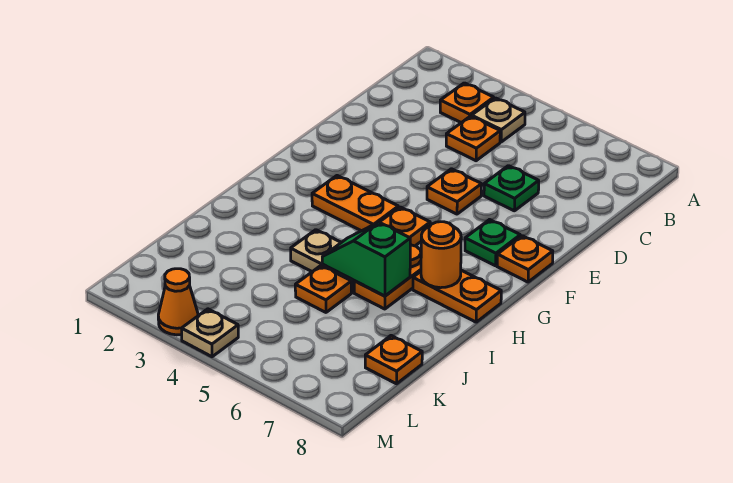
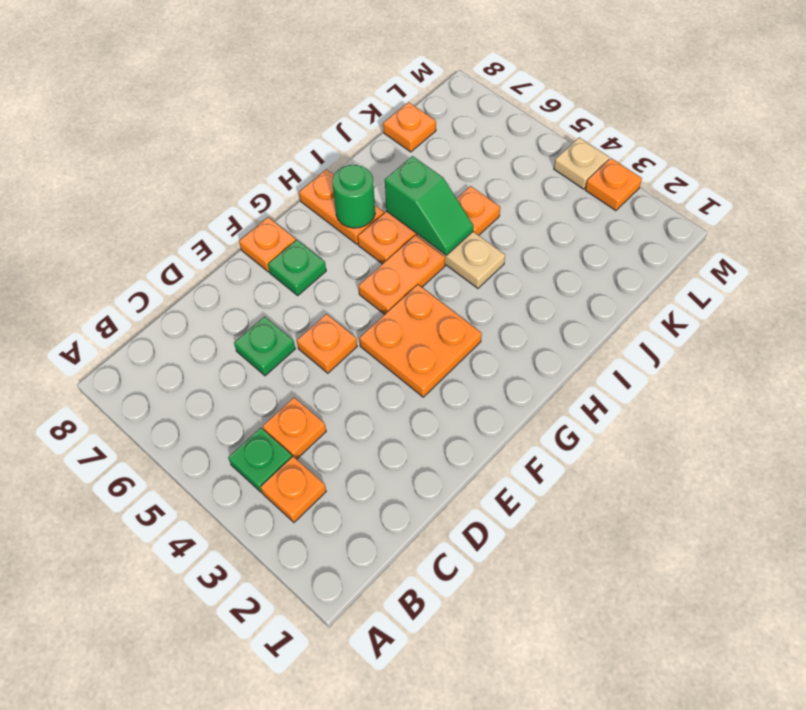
tan 1x1 plate [472,98,525,142] -> green 1x1 plate [228,428,292,492]
orange 1x2 plate [312,176,398,231] -> orange 2x2 plate [359,285,482,397]
orange 1x1 round brick [421,222,461,288] -> green 1x1 round brick [333,165,375,228]
orange 1x1 cone [158,269,198,335] -> orange 1x1 plate [585,158,642,211]

